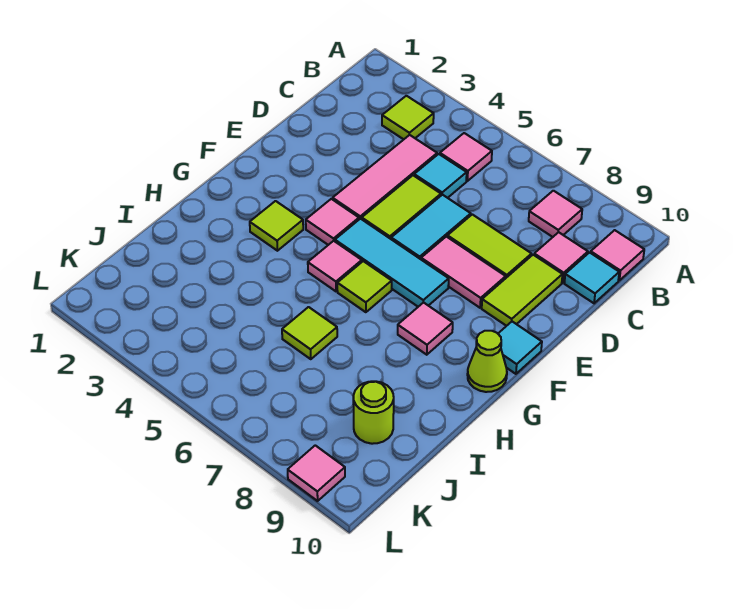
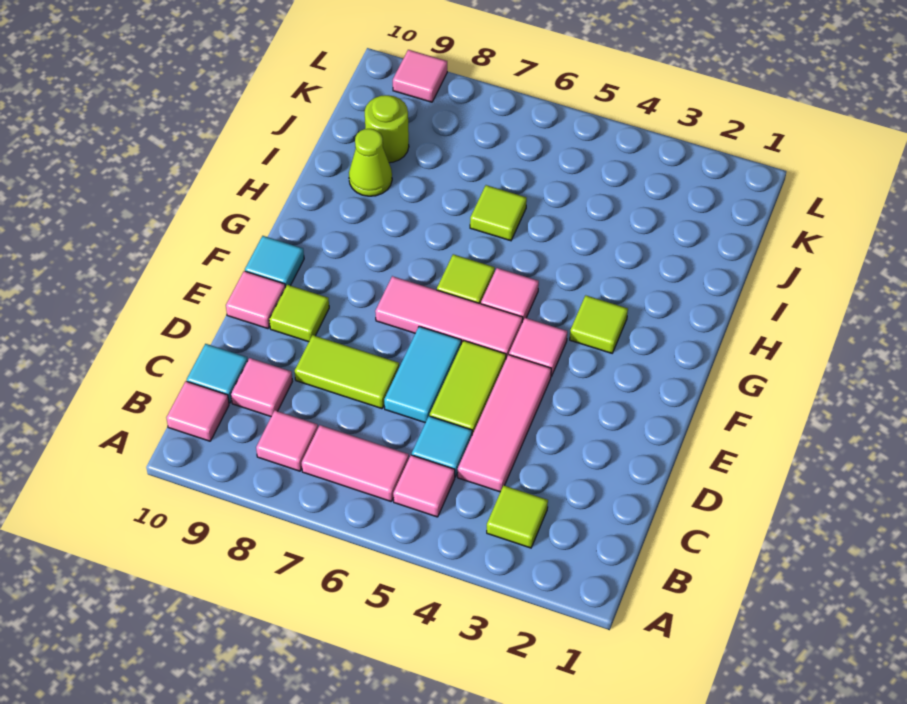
lime 1x2 tile [482,255,563,326] -> lime 1x1 tile [269,285,329,342]
pink 1x2 tile [421,237,506,308] -> pink 1x2 tile moved to [302,425,409,502]
cyan 1x3 tile [335,219,449,307] -> pink 1x3 tile [375,276,523,359]
pink 1x1 tile [398,302,453,355] -> pink 1x1 tile moved to [226,271,285,329]
lime 1x1 cone [467,331,507,392] -> lime 1x1 cone moved to [349,129,392,196]

